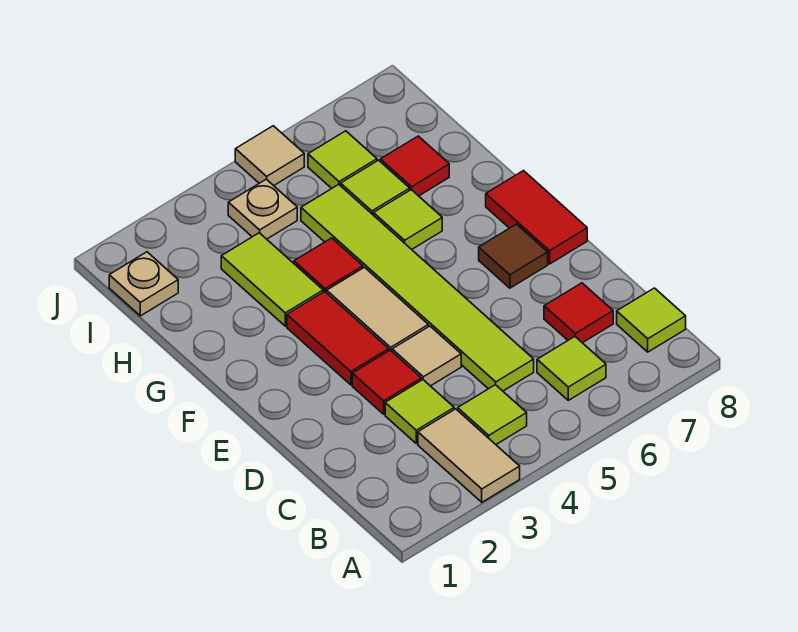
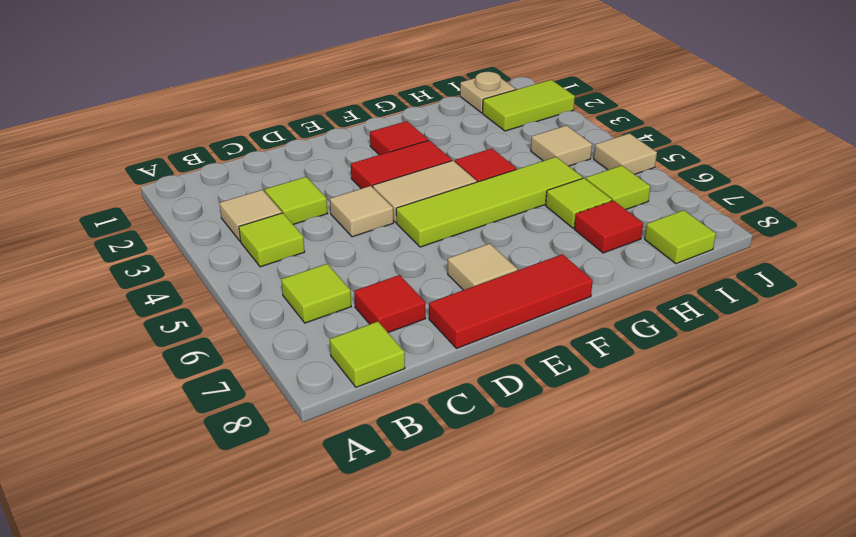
tan 1x2 tile [418,409,520,502] -> tan 1x1 tile [220,190,282,241]
lime 1x6 tile [301,184,534,391] -> lime 1x4 tile [396,157,583,247]
red 1x1 tile [352,350,421,414] -> red 1x1 tile moved to [370,121,428,155]
brown 1x1 tile [479,224,548,288] -> tan 1x1 tile [448,244,517,290]
red 1x2 tile [486,171,587,264] -> red 1x3 tile [429,254,593,348]
lime 1x2 tile [221,233,323,326] -> lime 1x2 tile moved to [483,80,575,131]
lime 1x1 tile [373,190,442,249] -> lime 1x1 tile moved to [645,210,716,264]
tan 1x1 plate [228,179,297,239] -> tan 1x1 tile [531,126,592,166]

